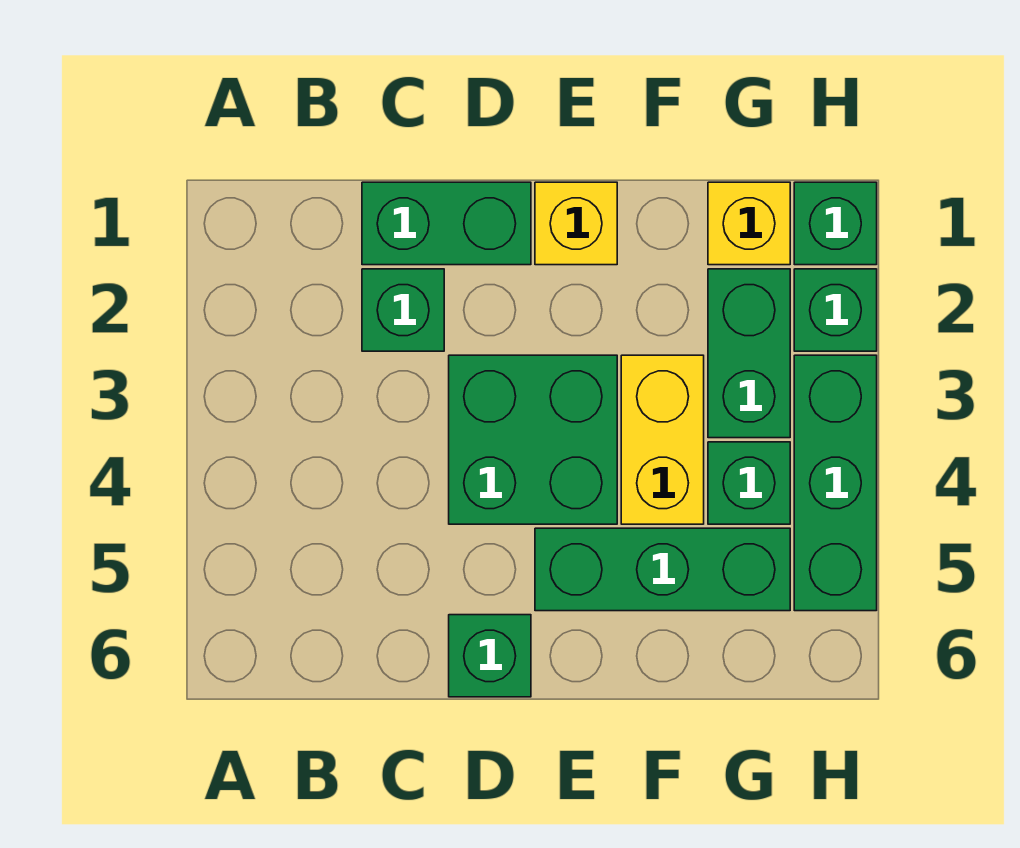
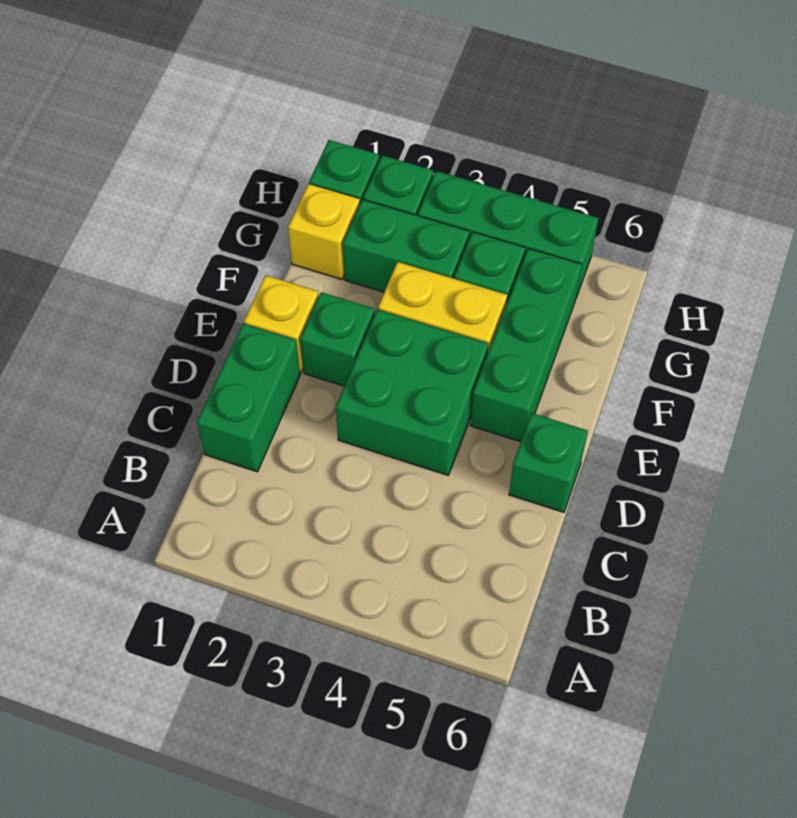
green 1x1 brick [362,269,444,351] -> green 1x1 brick moved to [300,292,375,386]

